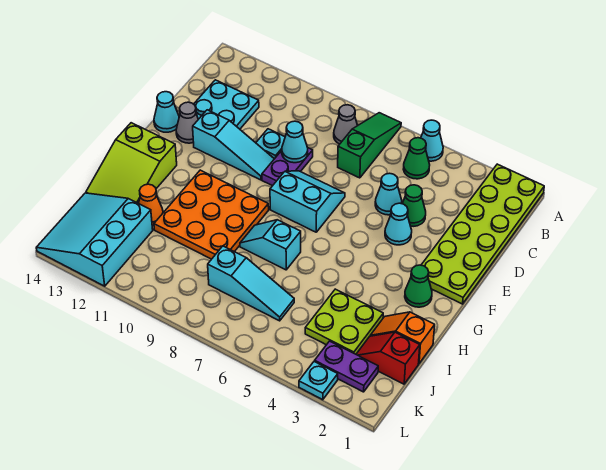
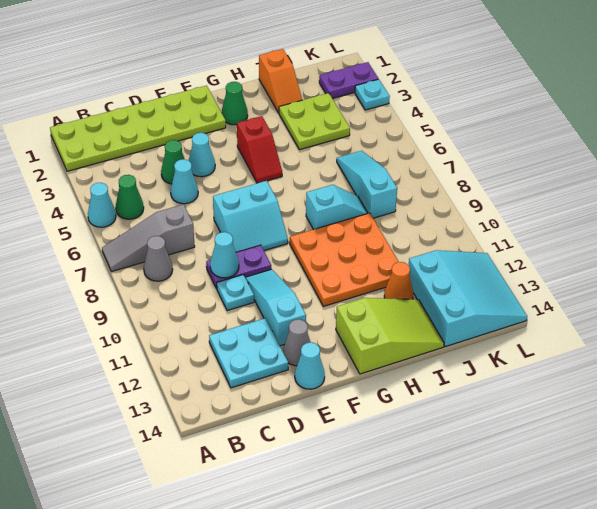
green 1x3 slope [338,113,401,178] -> grey 1x3 slope [102,204,195,272]
cyan 2x2 slope [270,171,345,232] -> cyan 2x2 slope turned to [213,181,288,252]
cyan 1x2 slope [240,220,301,270] -> cyan 1x2 slope turned to [306,185,368,229]
red 1x2 slope [356,332,420,384] -> red 1x2 slope moved to [237,116,282,183]
cyan 3x3 slope [36,193,153,286] -> cyan 3x3 slope turned to [409,250,527,347]
purple 1x2 plate [315,341,378,392] -> purple 1x2 plate turned to [319,62,378,99]

